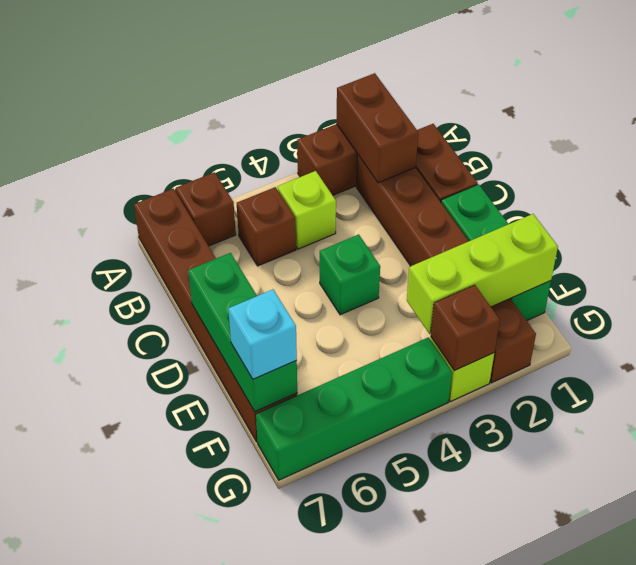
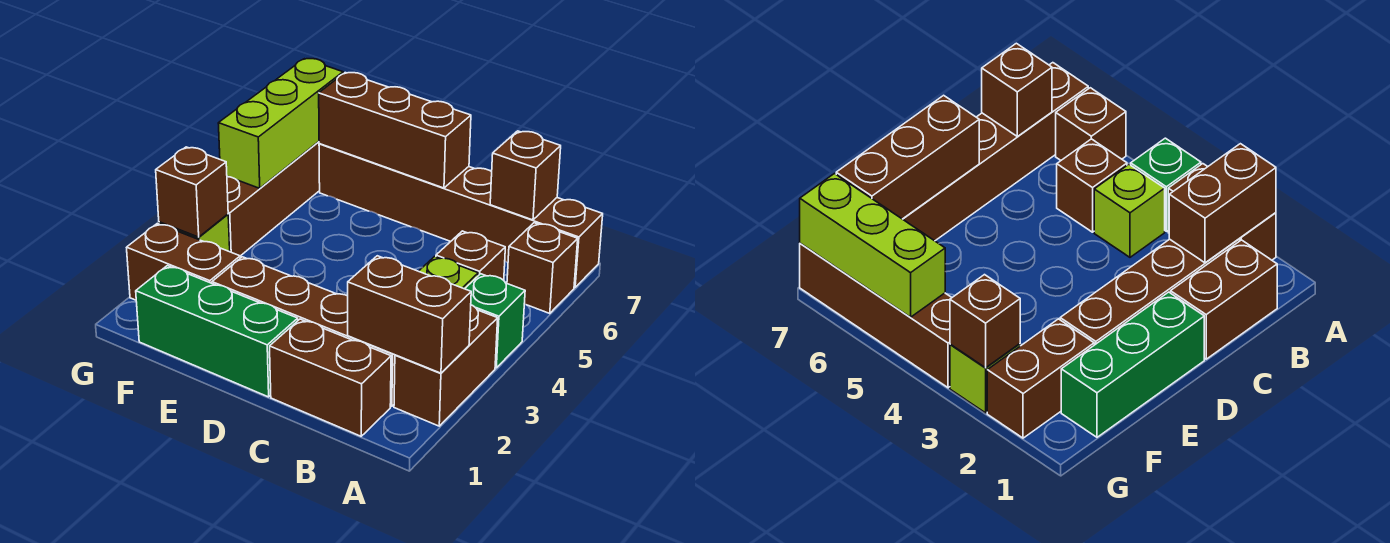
none -> brown 1x1 brick [490,131,561,220]
green 1x1 brick [320,234,380,315] -> green 1x1 brick moved to [465,274,525,368]
green 1x3 brick [188,253,297,412] -> brown 1x3 brick [319,73,471,188]
lime 1x3 brick [407,214,558,334] -> lime 1x3 brick moved to [218,59,343,188]
cyan 1x1 brick [229,290,297,379] -> none
green 1x4 brick [256,337,452,480] -> brown 1x4 brick [227,142,320,256]

